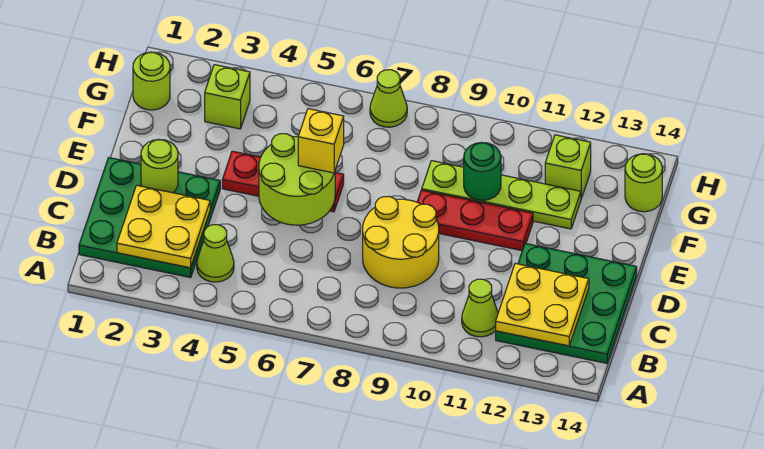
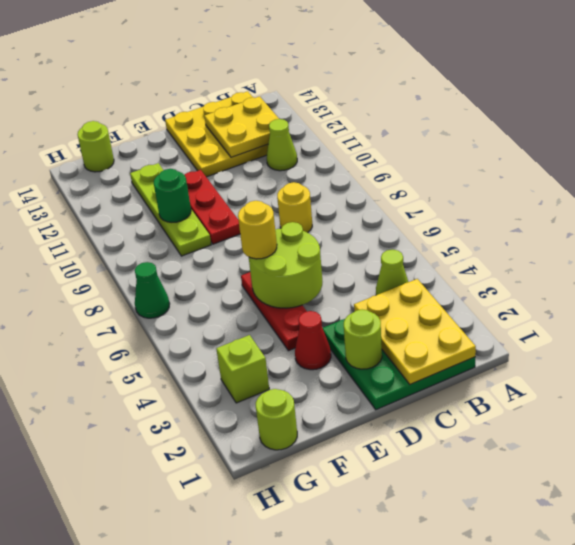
yellow 2x2 plate [117,185,210,268] -> yellow 2x3 plate [354,279,476,384]
green 3x3 plate [496,243,637,363] -> yellow 3x3 plate [165,91,268,177]
yellow 2x2 round brick [363,197,439,288] -> yellow 1x1 round brick [277,182,312,233]
none -> red 1x1 cone [295,311,331,370]
yellow 1x1 brick [298,109,344,173] -> yellow 1x1 round brick [238,201,277,259]
lime 1x1 brick [545,135,591,198] -> none
lime 1x1 cone [370,70,407,127] -> green 1x1 cone [135,262,170,318]

